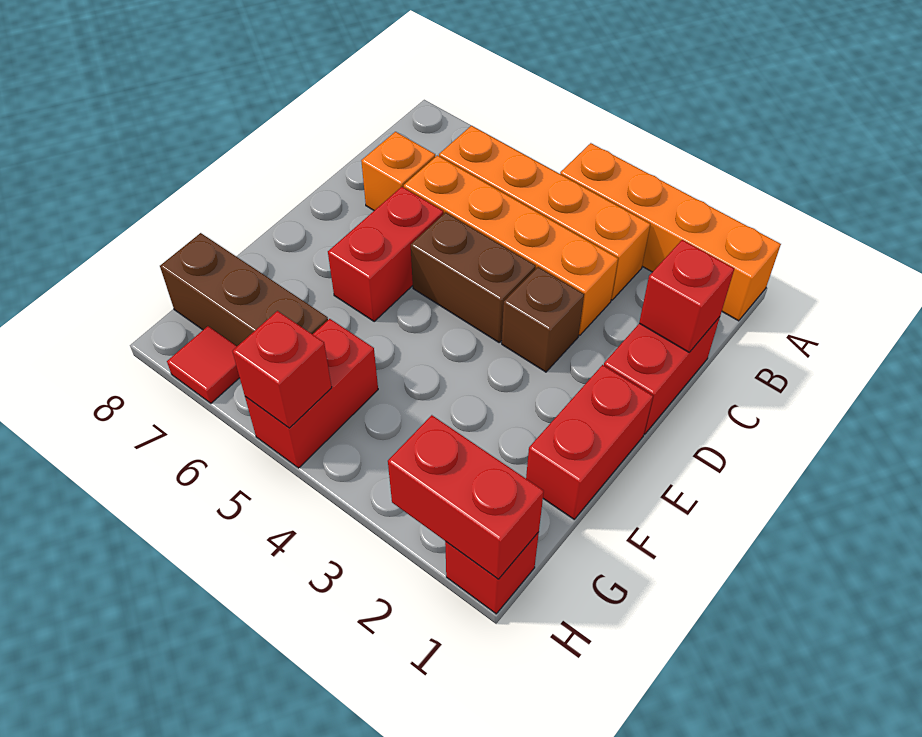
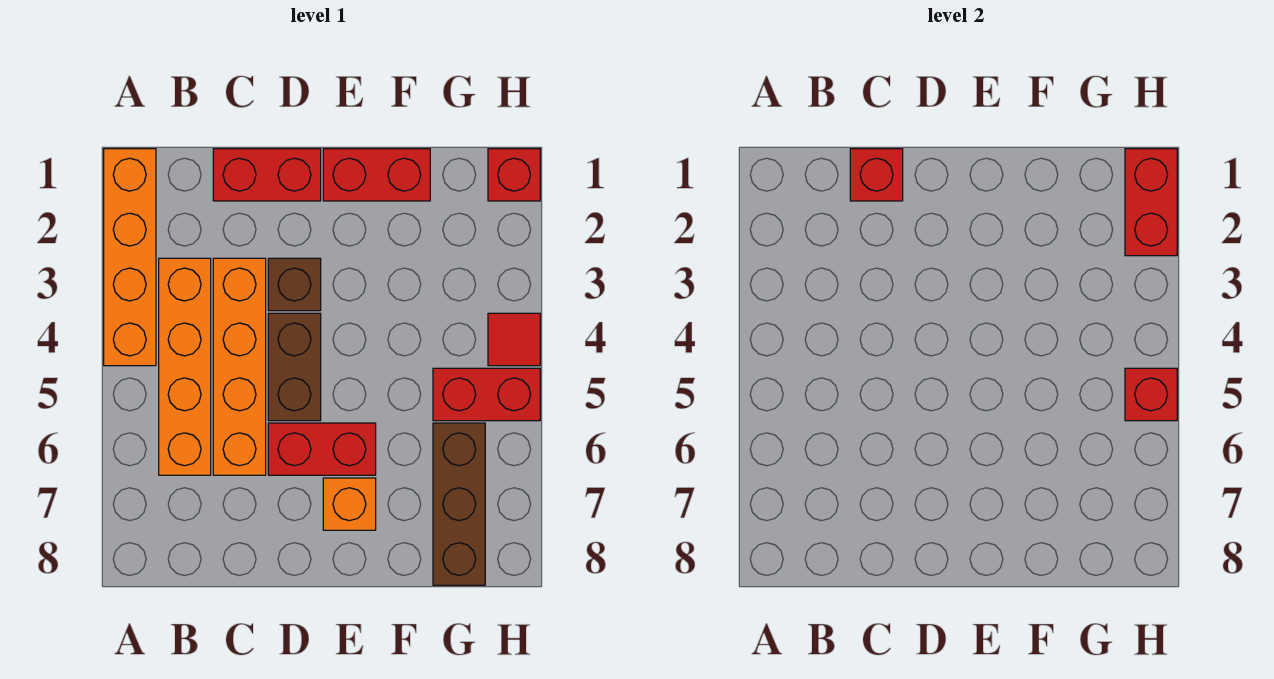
orange 1x1 brick [361,132,435,210] -> orange 1x1 brick moved to [323,478,376,530]
red 1x1 tile [167,326,240,403] -> red 1x1 tile moved to [488,313,540,366]

